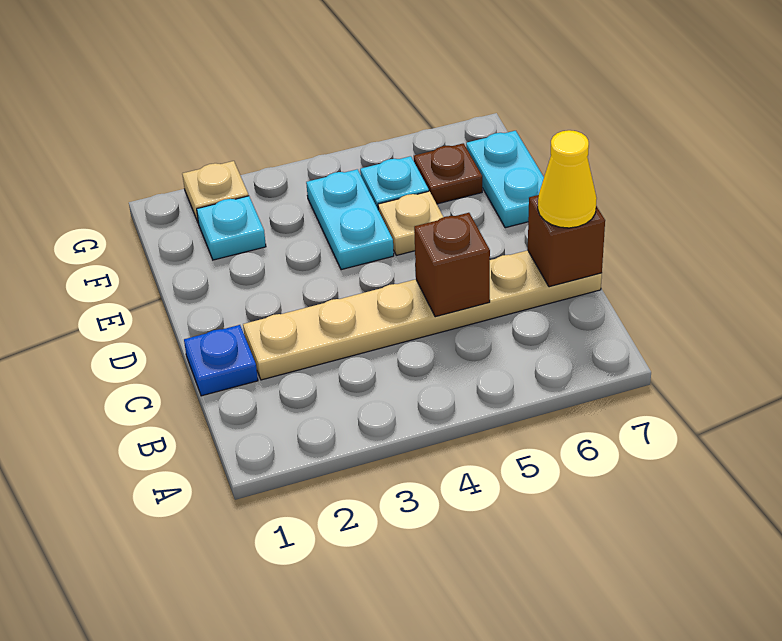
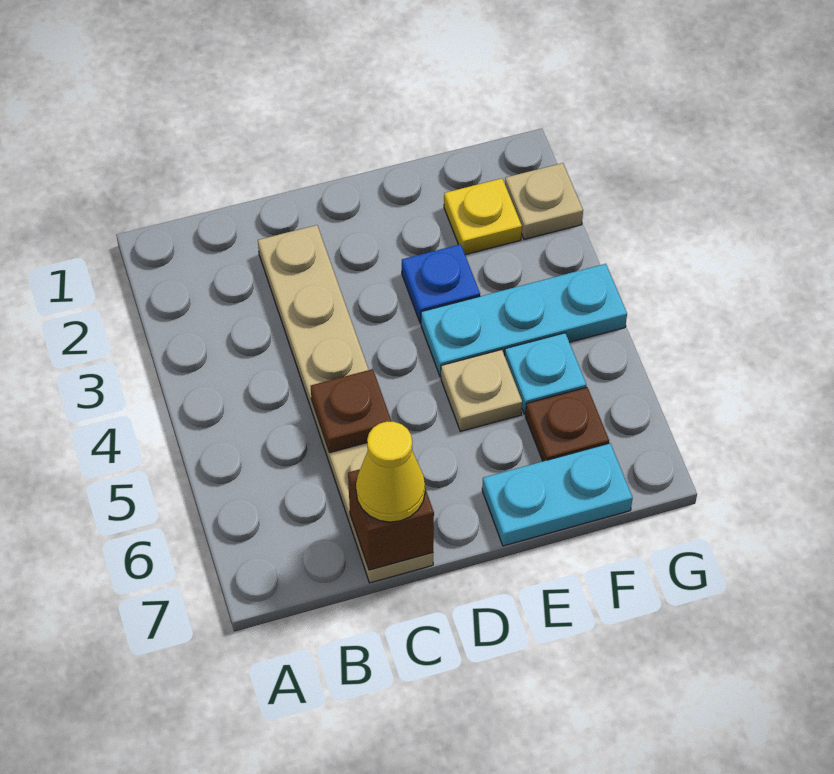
blue 1x1 plate [184,325,258,396] -> blue 1x1 plate moved to [402,244,480,323]
brown 1x1 brick [414,213,490,317] -> brown 1x1 plate [311,369,392,453]
cyan 1x2 plate [306,169,394,270] -> cyan 1x3 plate [421,264,627,376]
cyan 1x1 plate [197,196,266,260] -> yellow 1x1 plate [444,178,522,255]

